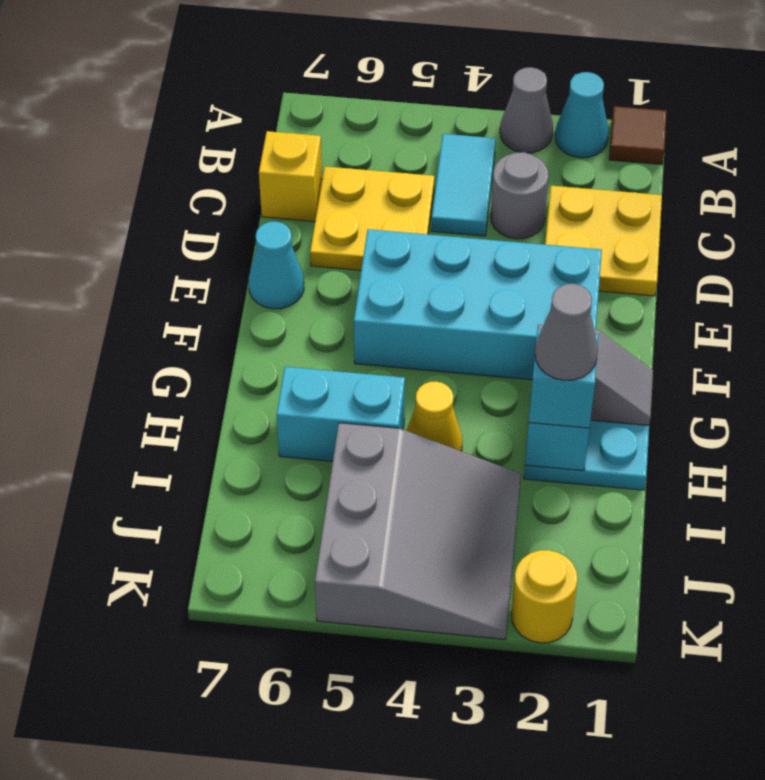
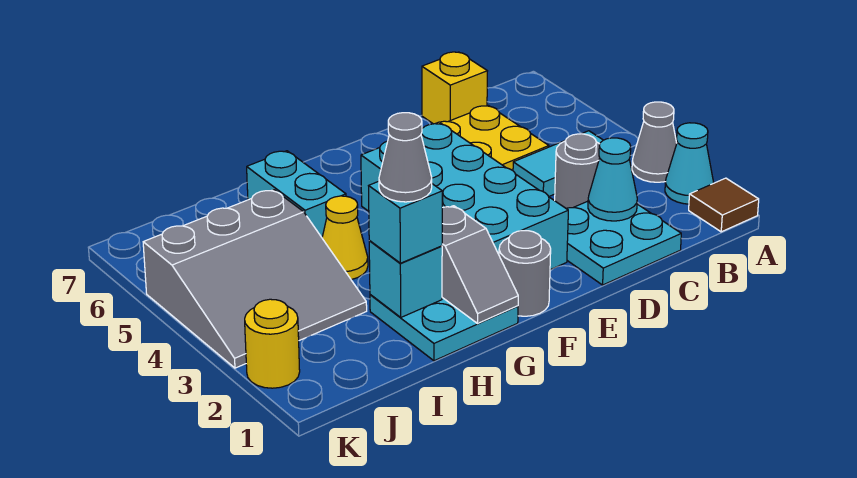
yellow 2x2 plate [545,186,662,296] -> cyan 2x2 plate [566,201,681,285]
cyan 1x1 cone [249,222,304,309] -> cyan 1x1 cone moved to [588,138,637,221]
none -> grey 1x1 round brick [499,231,551,316]

